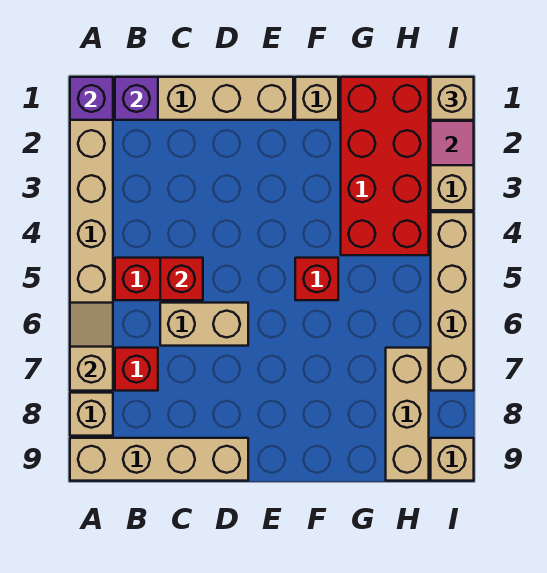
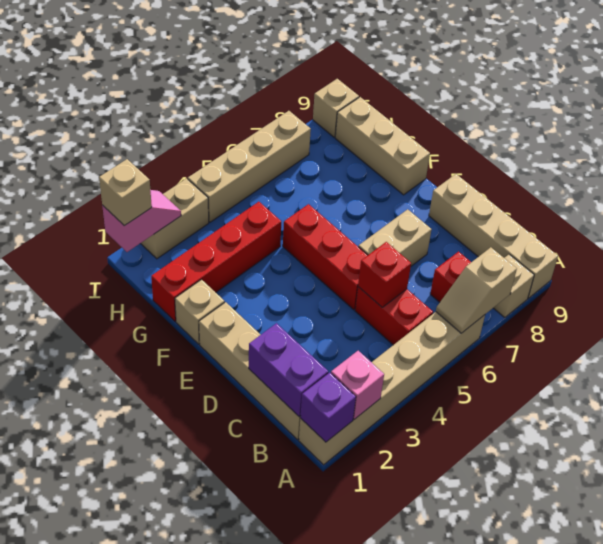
none -> pink 1x1 brick [331,351,384,419]
purple 1x1 brick [115,77,158,120] -> purple 1x2 brick [249,323,328,417]
tan 1x2 brick [160,303,248,346] -> tan 1x2 brick turned to [358,209,431,266]
red 1x1 brick [295,258,338,300] -> red 1x3 brick [283,204,368,310]
red 2x4 brick [341,77,429,255] -> red 1x4 brick [151,202,281,321]
tan 1x3 brick [386,348,429,481] -> tan 1x3 brick turned to [335,97,430,195]

